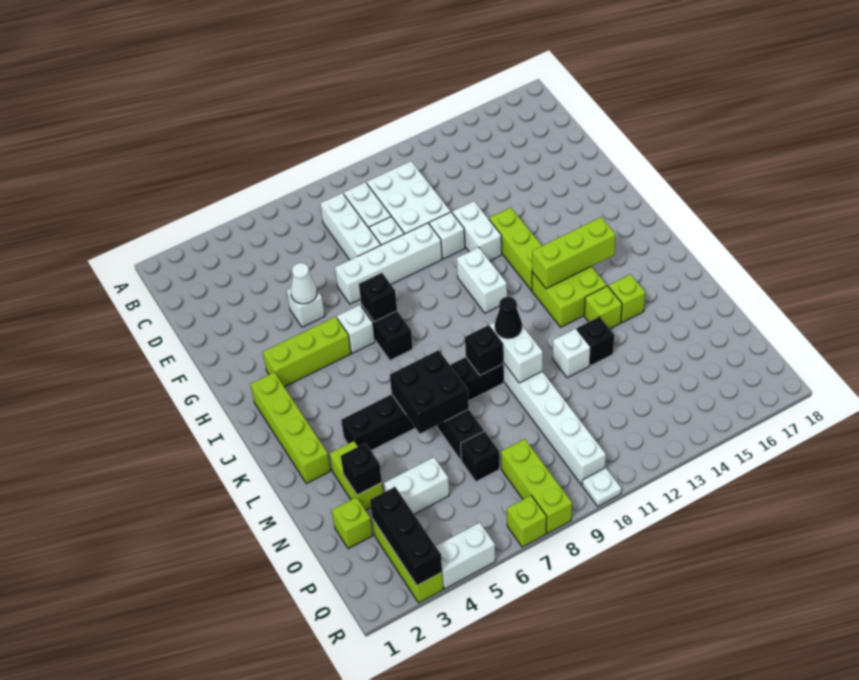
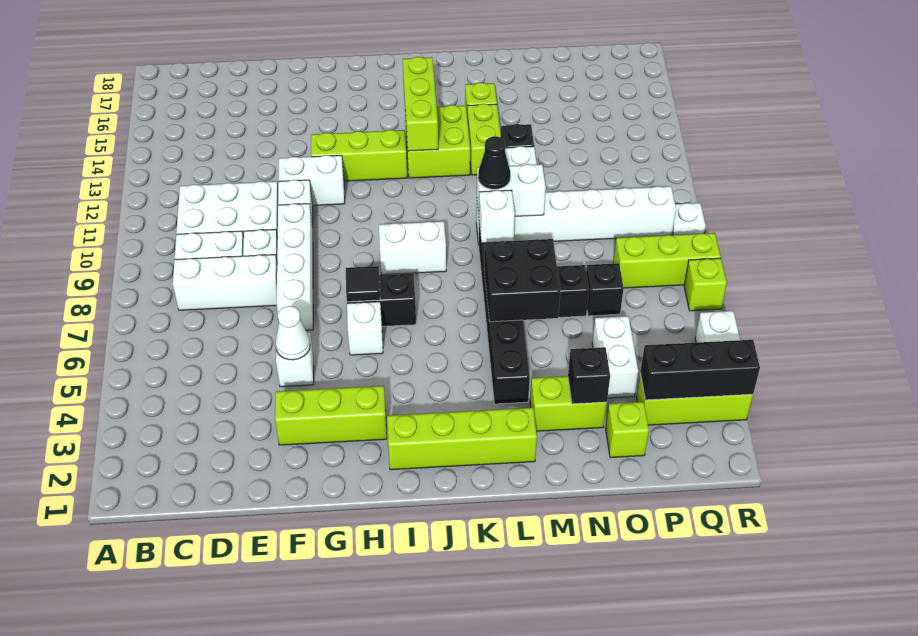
lime 1x3 brick [263,317,351,387] -> lime 1x3 brick turned to [275,386,387,445]
black 1x1 brick [359,273,397,322] -> black 1x1 tile [346,266,380,302]
white 1x2 brick [457,247,507,313] -> white 1x2 brick moved to [379,221,446,275]
black 1x1 brick [465,325,503,375] -> white 1x1 brick [479,190,515,243]
lime 1x1 brick [584,286,622,329] -> lime 1x2 brick [467,104,501,175]

